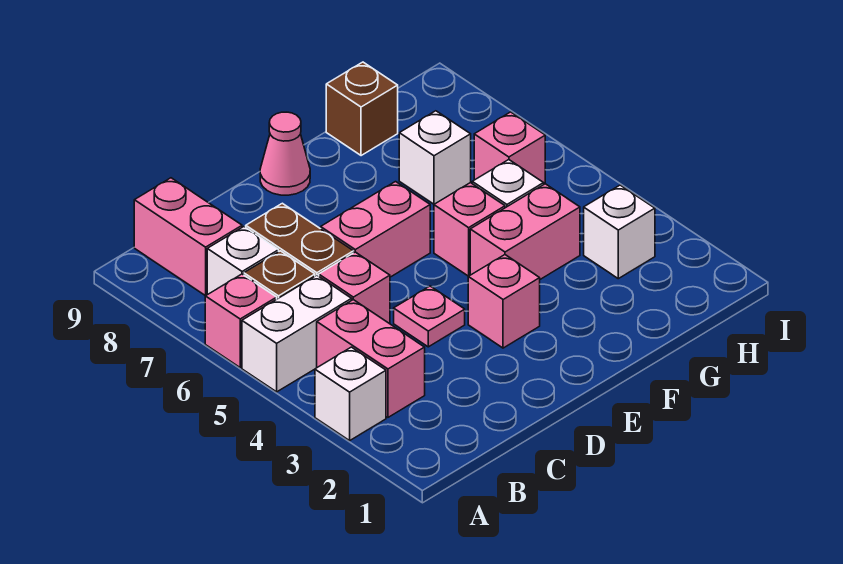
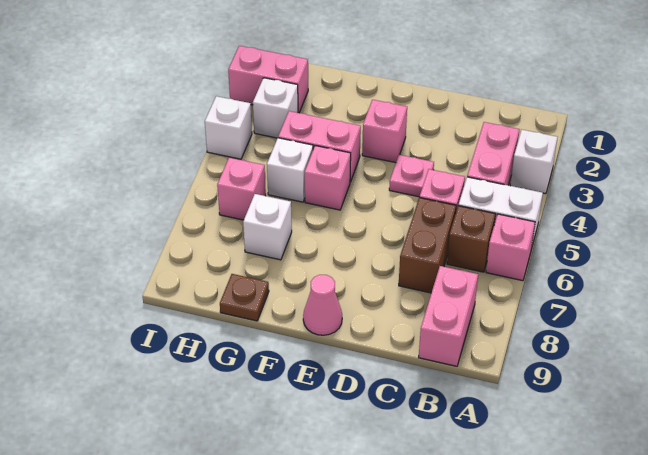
white 1x1 brick [207,227,279,295] -> white 1x1 brick moved to [205,96,252,159]
pink 1x2 brick [321,182,430,277] -> pink 1x2 brick moved to [228,46,308,113]
brown 1x1 brick [326,62,398,156] -> brown 1x1 plate [220,274,269,321]

